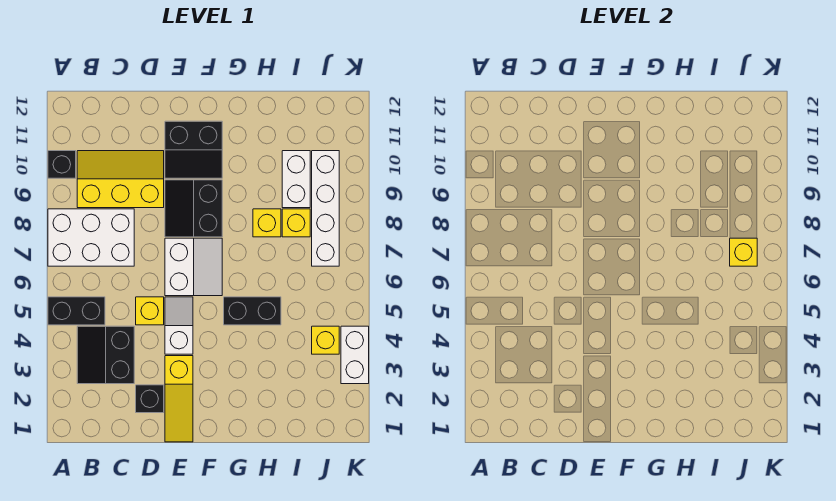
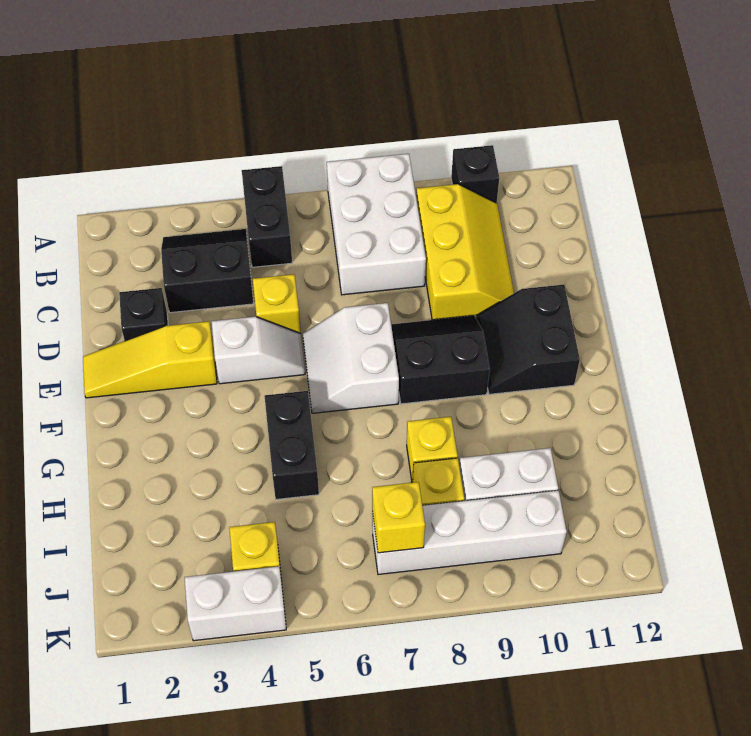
white 2x2 slope [165,238,222,296] -> white 2x2 slope turned to [303,303,399,413]

